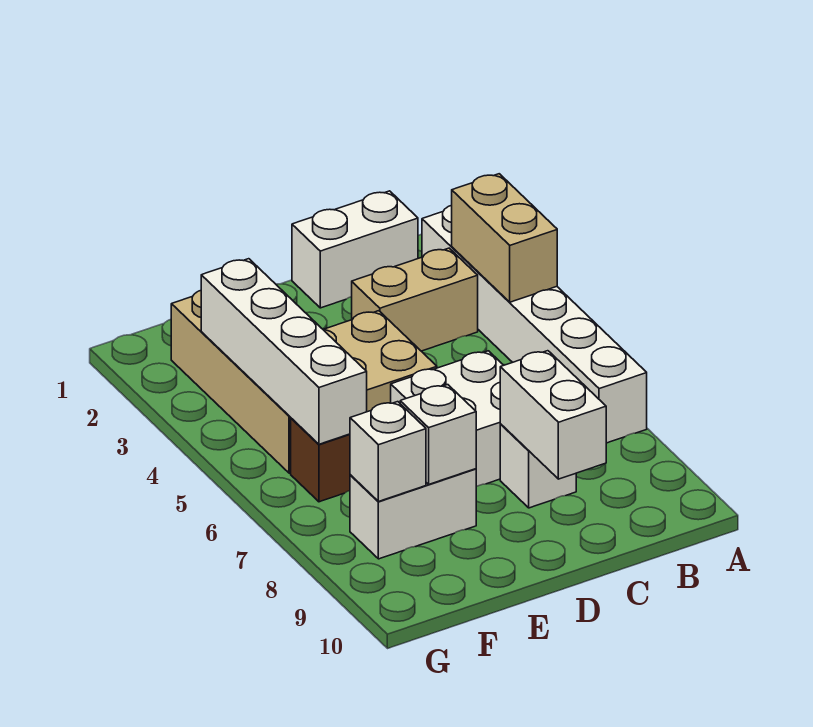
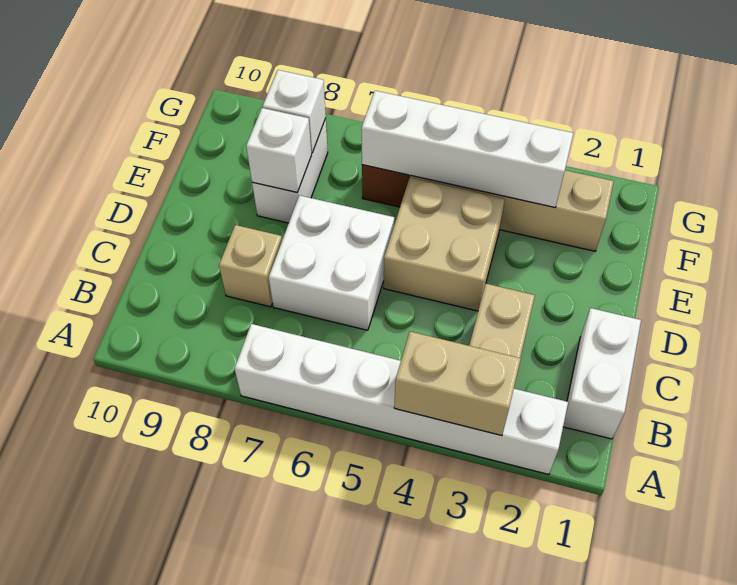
white 1x1 brick [500,424,576,508] -> tan 1x1 brick [219,225,282,307]
white 1x2 brick [500,351,606,479] -> none

